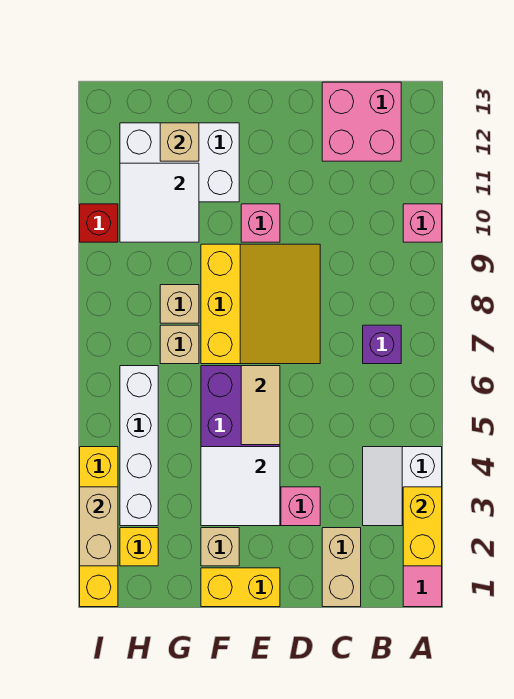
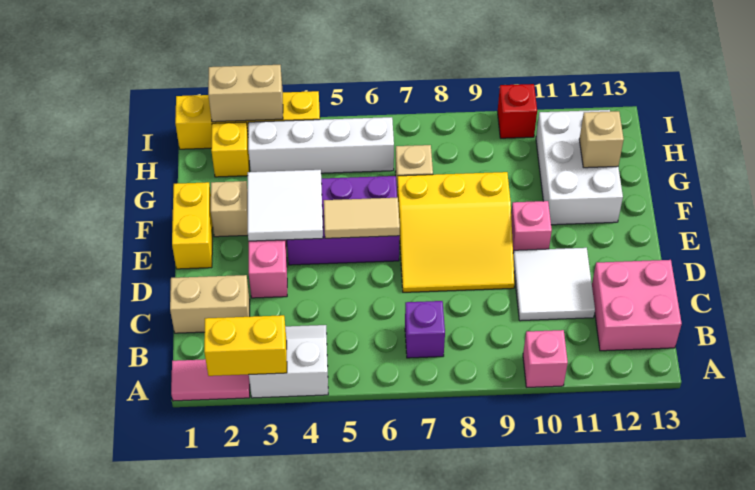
tan 1x1 brick [160,285,199,323] -> none
white 2x2 tile [120,163,199,242] -> white 2x2 tile moved to [513,248,595,321]

